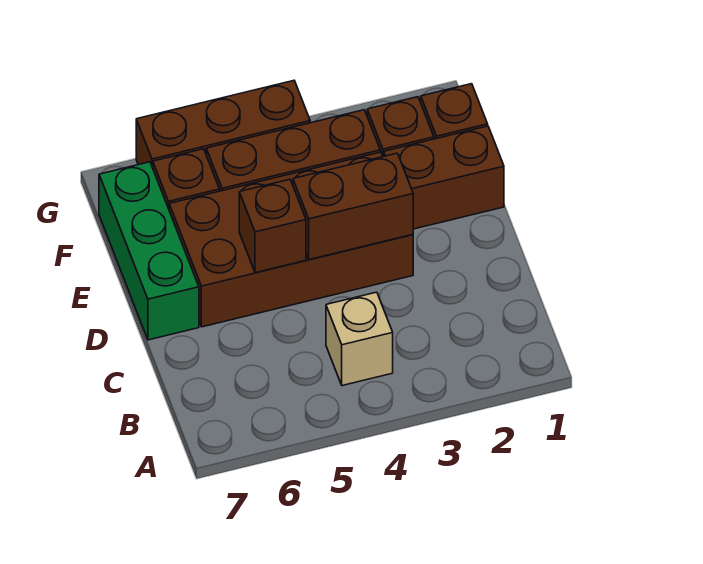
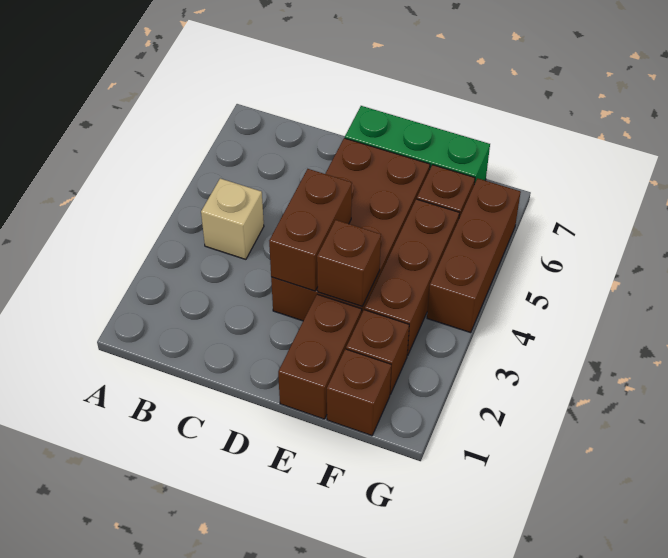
brown 1x1 brick [239,179,306,273] -> brown 1x1 brick moved to [317,220,381,306]

